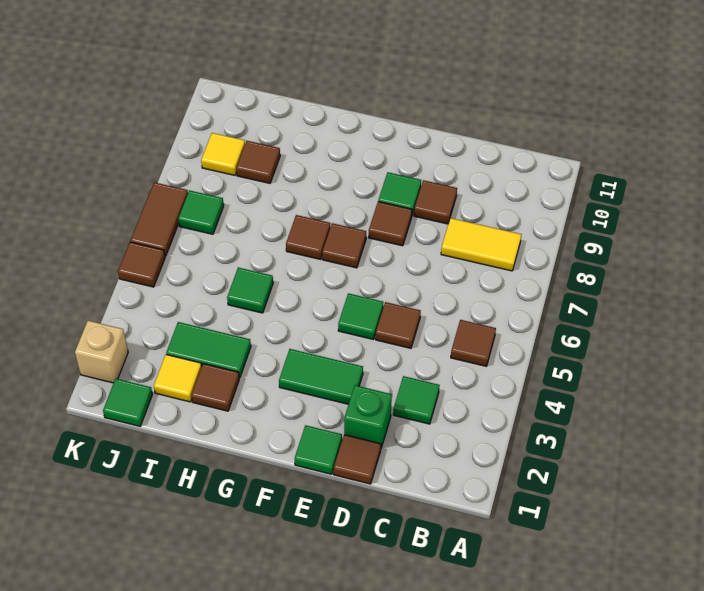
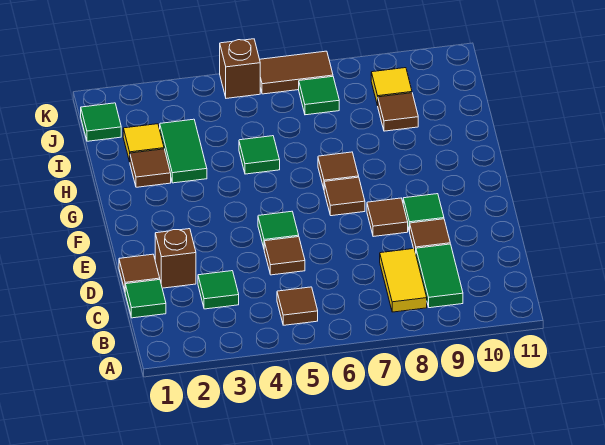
green 1x1 brick [344,385,392,448] -> brown 1x1 brick [155,229,196,288]
green 1x1 tile [295,425,342,474] -> green 1x1 tile moved to [125,280,166,318]
green 1x2 tile [279,349,363,404] -> green 1x2 tile moved to [416,244,463,308]
tan 1x1 brick [75,321,128,383] -> none
brown 1x1 tile [118,242,165,287] -> brown 1x1 brick [220,39,260,98]

